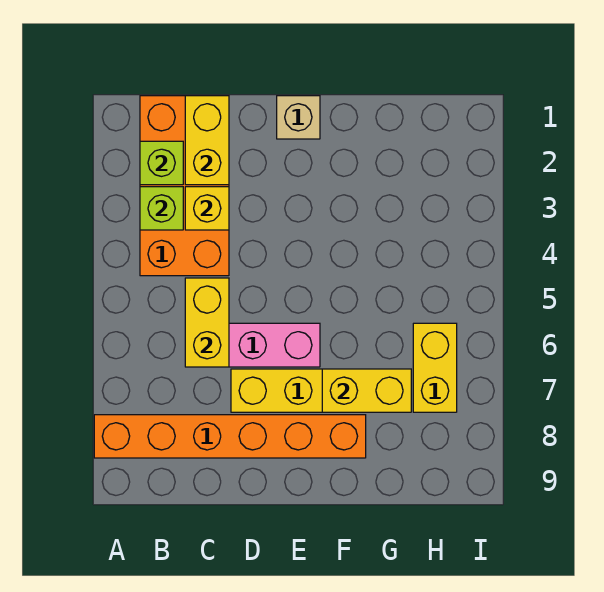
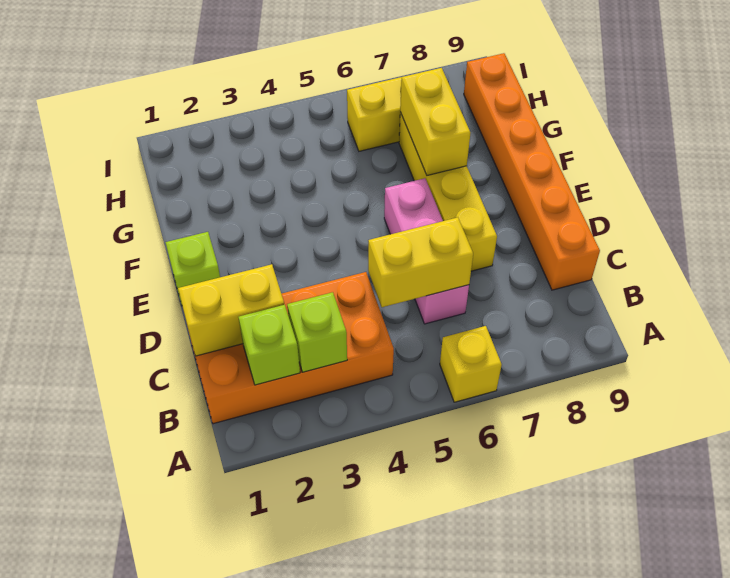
orange 1x6 brick [94,415,366,458] -> orange 1x6 brick moved to [464,53,600,290]
yellow 1x1 brick [185,187,229,230] -> yellow 1x1 brick moved to [440,326,502,402]
tan 1x1 brick [277,96,320,139] -> lime 1x1 brick [166,232,220,305]

